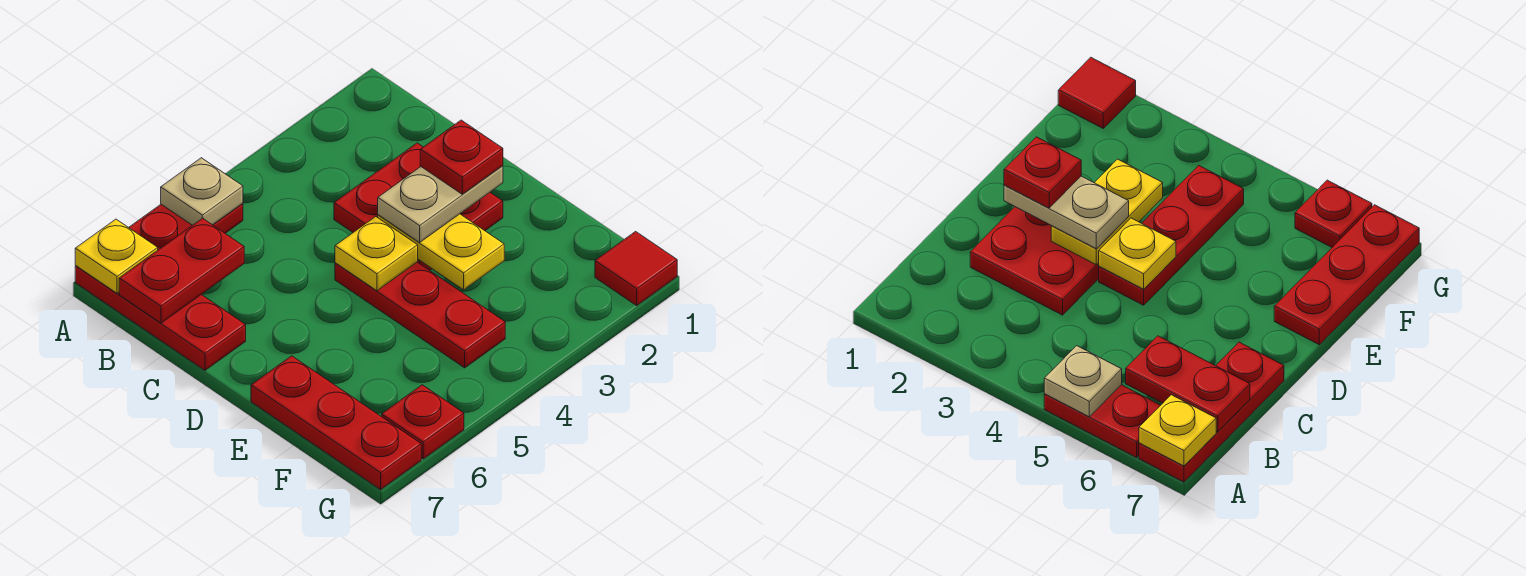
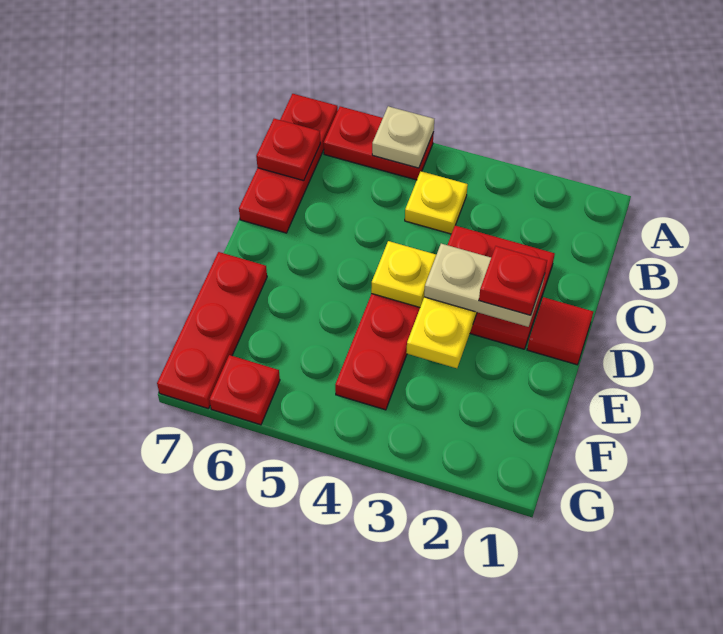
yellow 1x1 plate [75,219,158,293] -> yellow 1x1 plate moved to [405,171,468,234]
red 1x2 plate [119,218,244,323] -> red 1x1 plate [256,119,320,181]
red 1x1 tile [595,232,677,306] -> red 1x1 tile moved to [527,297,593,365]

